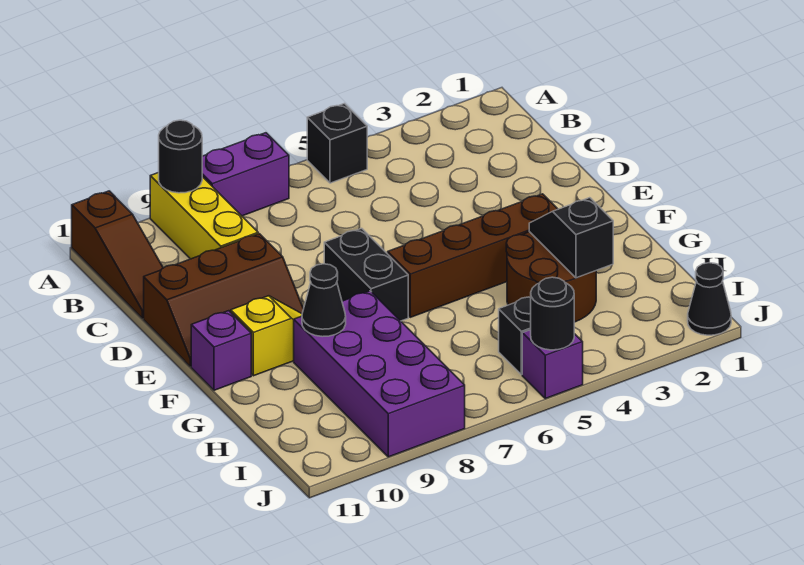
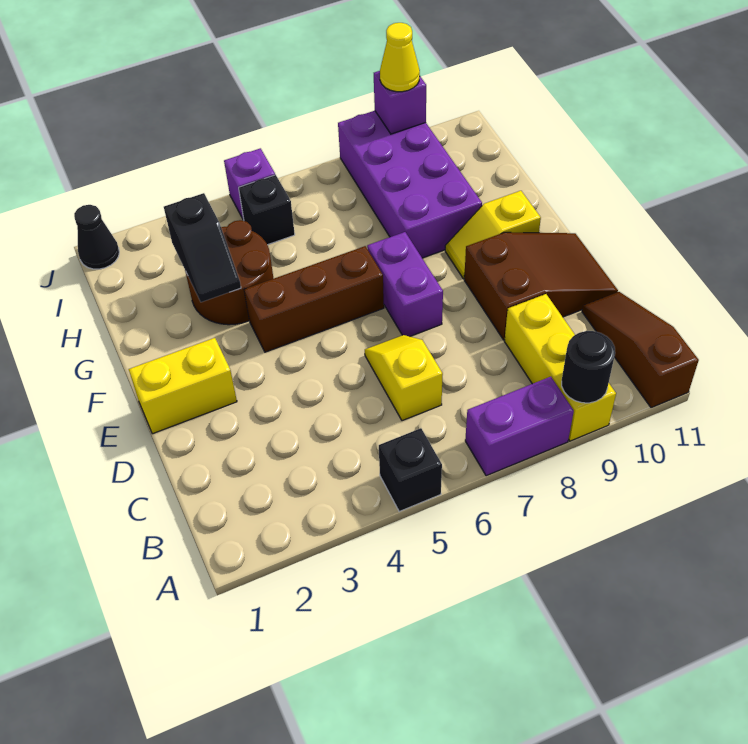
none -> yellow 1x2 slope [365,335,443,421]
brown 2x3 slope [144,234,303,366] -> brown 2x3 slope turned to [464,232,618,340]
none -> yellow 1x2 brick [129,338,237,434]
black 1x2 brick [324,228,408,321] -> purple 1x2 brick [367,232,443,337]
brown 1x4 brick [388,194,558,317] -> brown 1x3 brick [244,246,384,352]
purple 1x1 brick [191,311,251,390] -> purple 1x1 brick moved to [374,71,426,134]
black 1x1 cone [302,264,346,337] -> none
black 1x1 round brick [531,277,574,350] -> none
none -> yellow 1x1 cone [380,23,420,92]

